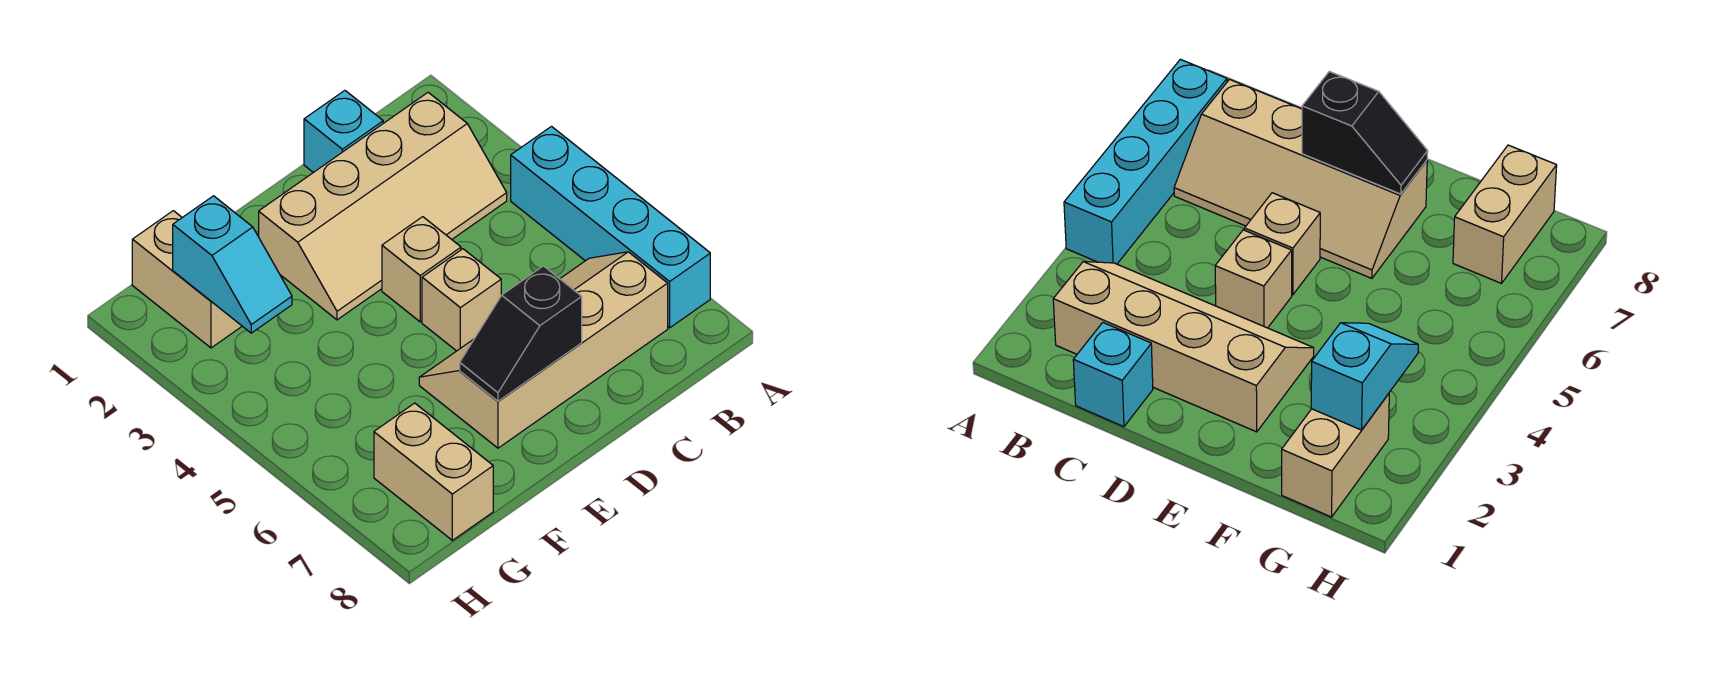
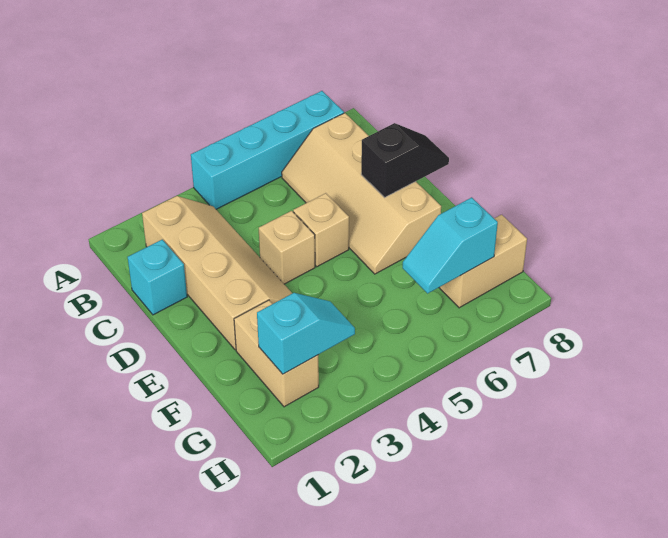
black 1x2 slope [460,266,582,401] -> black 1x2 slope turned to [361,123,449,197]
tan 1x2 brick [132,211,242,348] -> tan 1x2 brick turned to [234,300,319,407]
none -> cyan 1x2 slope [403,197,498,293]

